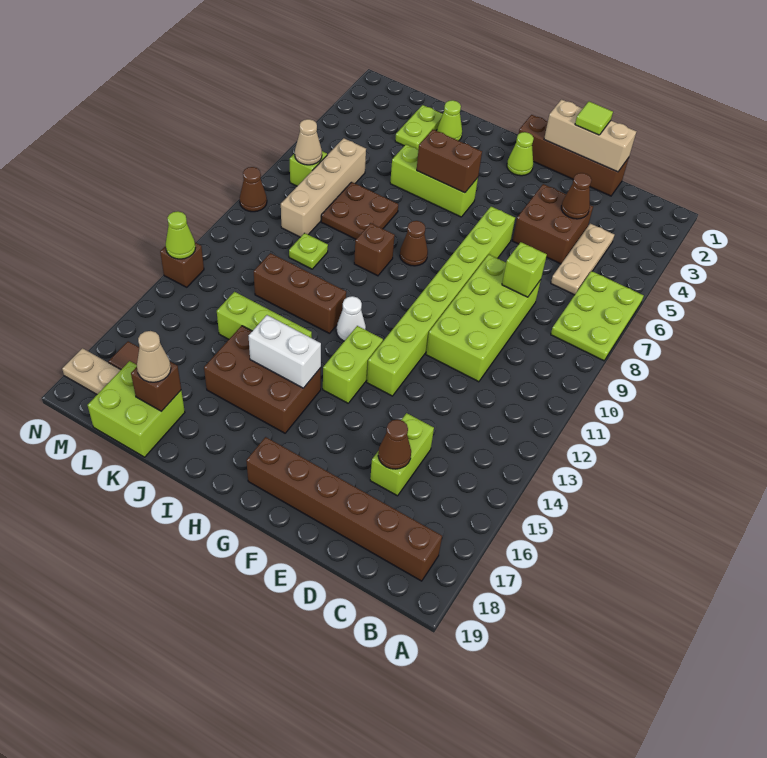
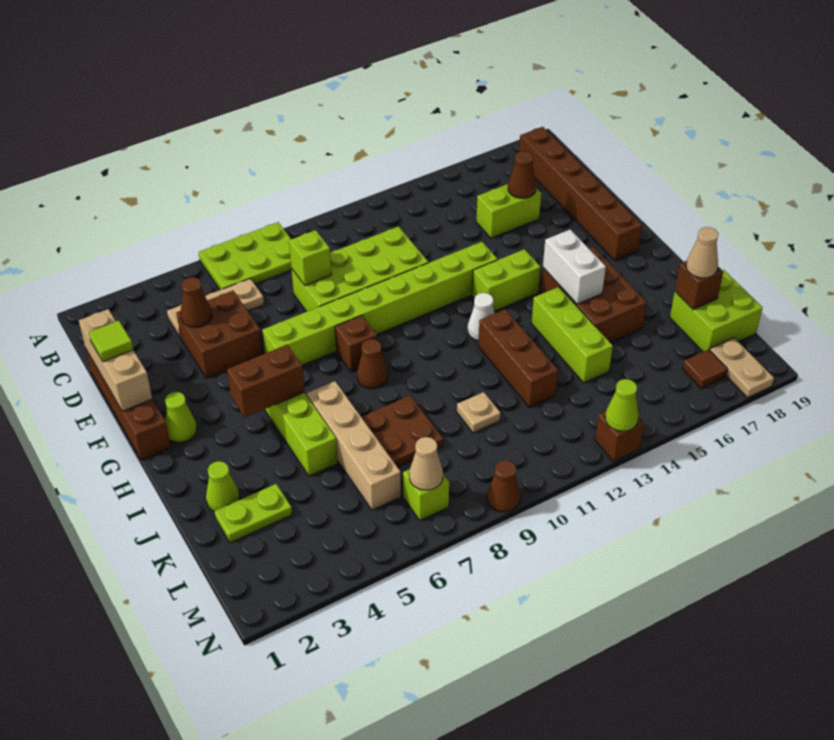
brown 1x2 brick [417,130,482,193] -> brown 1x2 brick turned to [227,345,304,417]
brown 1x1 brick [354,223,395,276] -> brown 1x1 brick moved to [335,316,377,372]
lime 1x1 plate [289,233,328,269] -> tan 1x1 plate [457,392,501,433]
tan 1x4 brick [281,138,366,237] -> tan 1x4 brick turned to [307,381,401,510]

